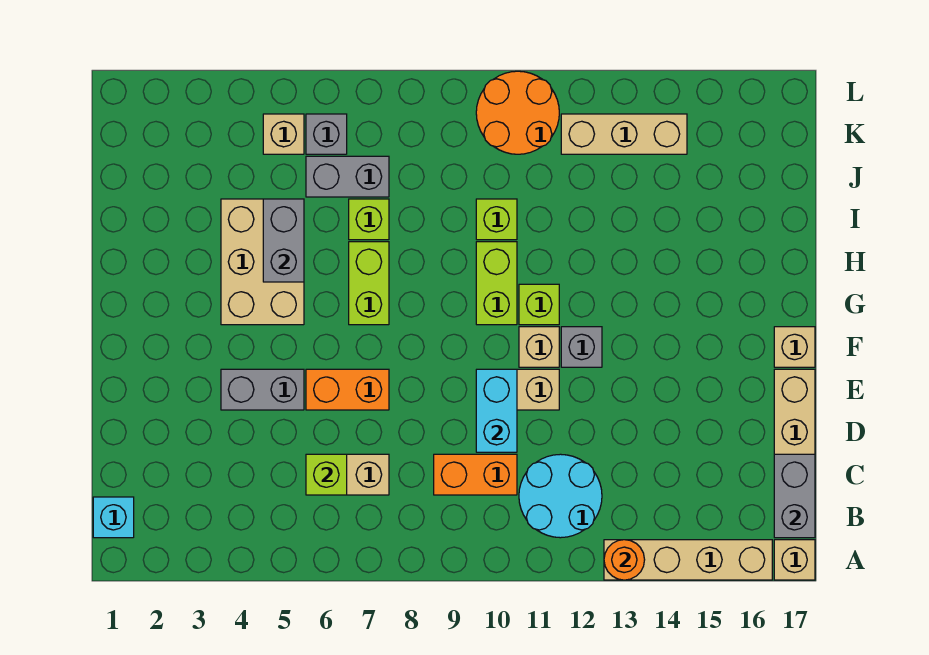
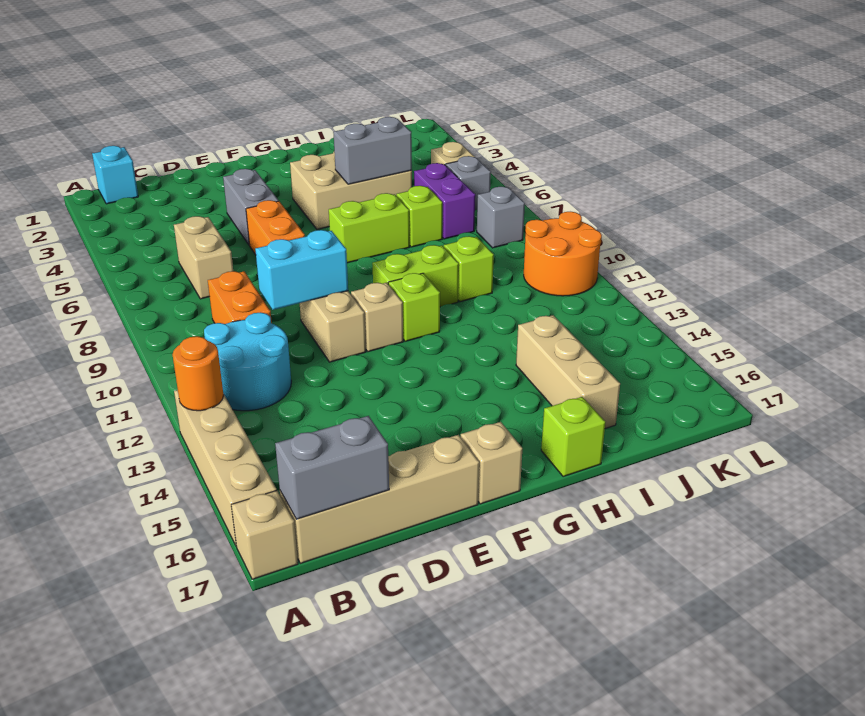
lime 1x1 brick [306,454,347,495] -> lime 1x1 brick moved to [541,397,605,477]
grey 1x1 brick [561,327,602,367] -> grey 1x1 brick moved to [477,187,525,248]
grey 1x2 brick [306,156,389,197] -> purple 1x2 brick [414,163,475,239]
tan 1x3 brick [561,114,687,154] -> tan 1x3 brick moved to [516,315,620,428]

